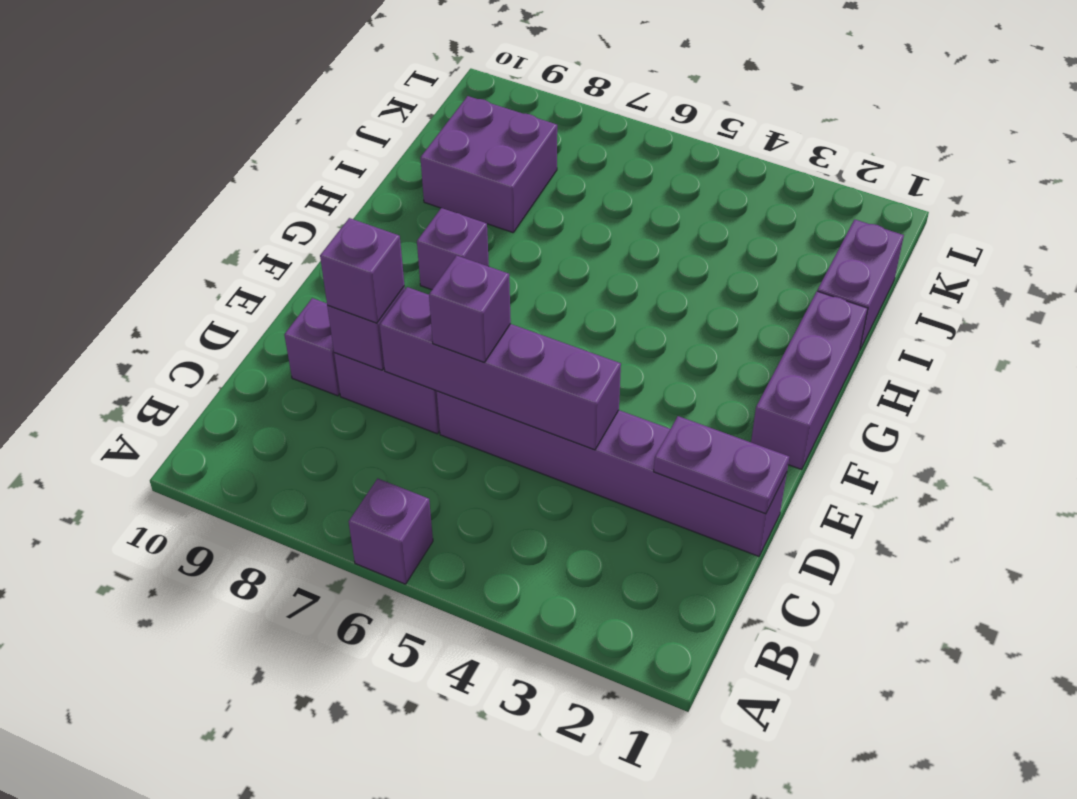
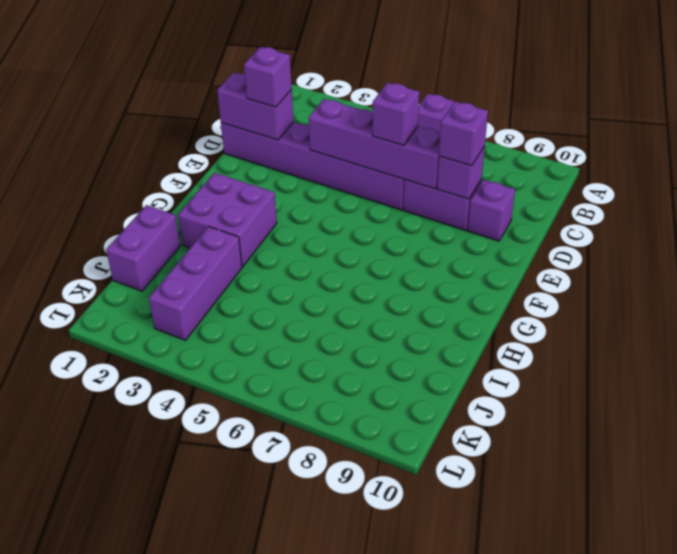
purple 1x2 plate [654,416,789,514] -> purple 1x2 brick [217,73,294,140]
purple 1x3 brick [751,291,868,469] -> purple 1x3 brick moved to [149,227,242,340]
purple 1x1 brick [417,208,489,290] -> purple 1x1 brick moved to [244,47,292,107]
purple 2x2 brick [420,96,557,233] -> purple 2x2 brick moved to [178,173,277,267]

